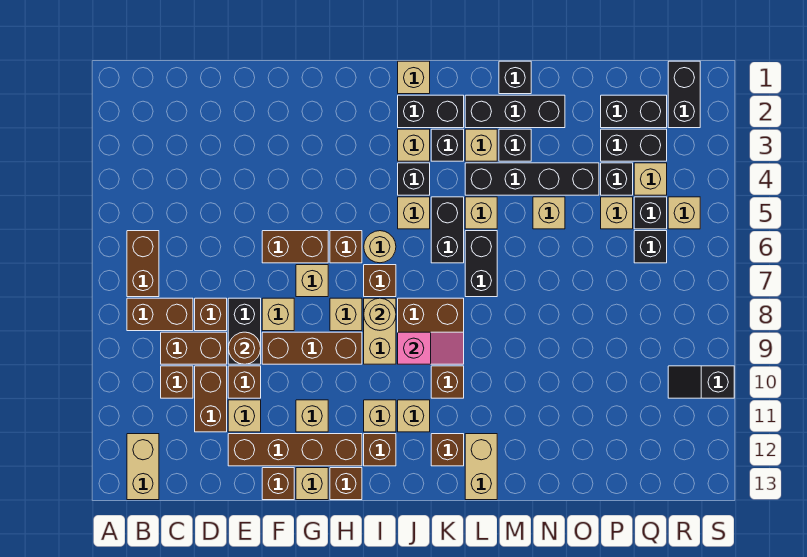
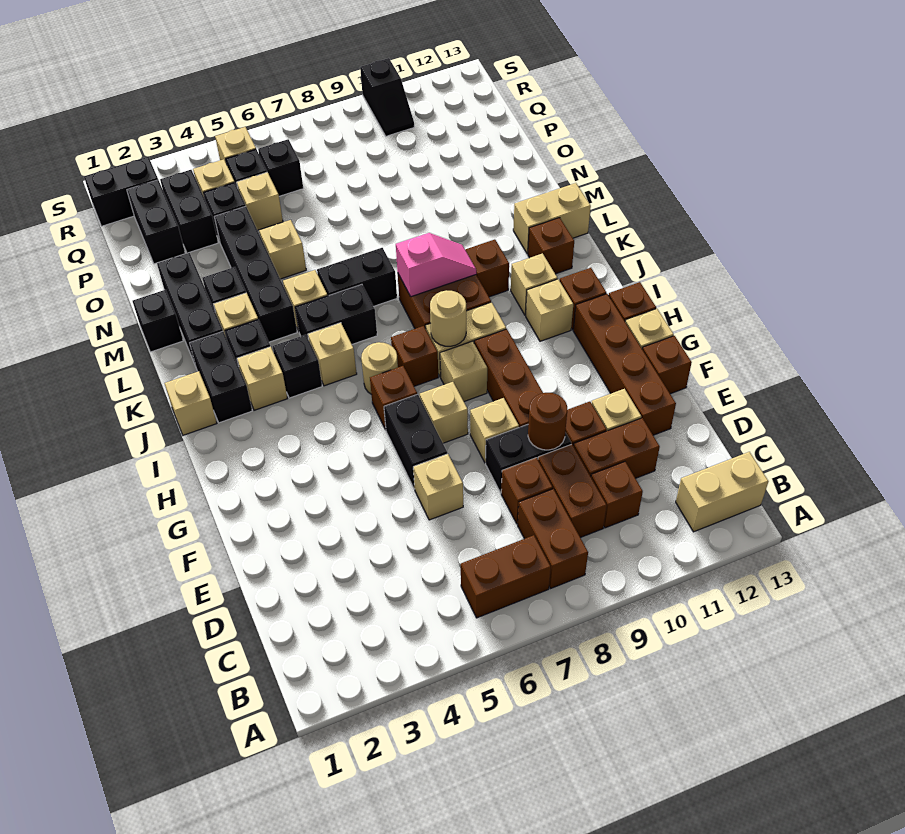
brown 1x2 brick [262,231,328,263] -> black 1x2 brick [384,394,447,489]
tan 1x1 brick [296,400,328,432] -> tan 1x1 brick moved to [413,454,463,520]
pink 1x2 slope [398,332,464,364] -> pink 1x2 slope turned to [396,233,476,297]

